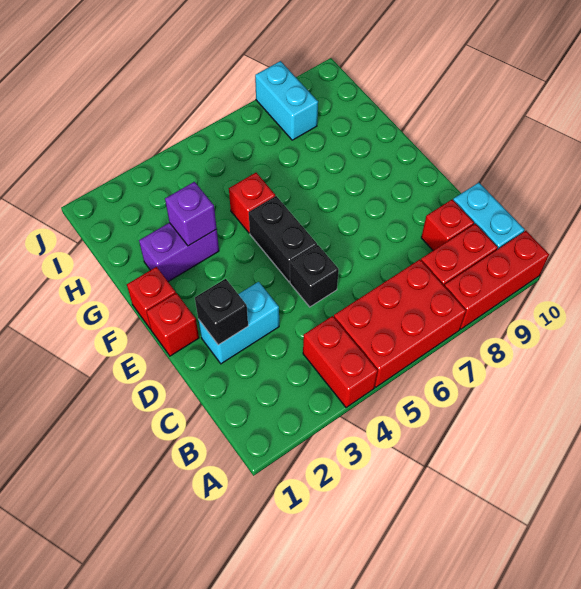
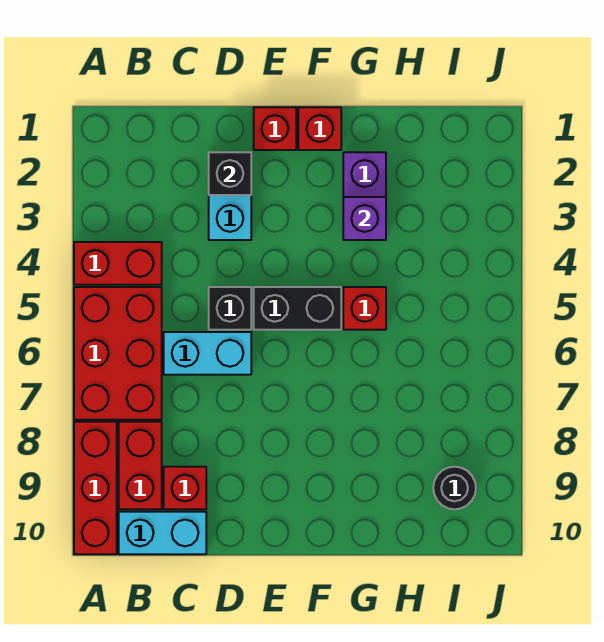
cyan 1x2 brick [255,61,318,140] -> cyan 1x2 brick moved to [164,332,251,375]
none -> black 1x1 round brick [433,467,476,509]

